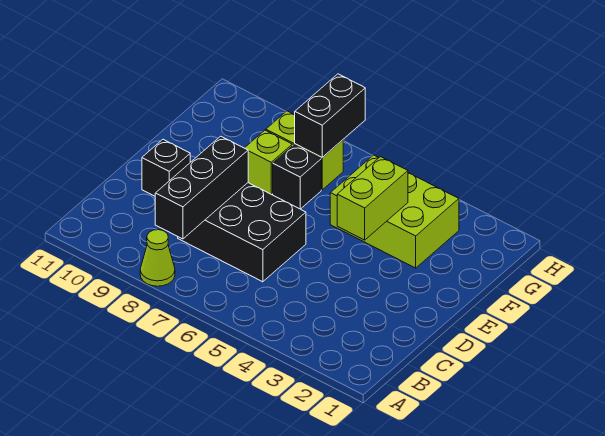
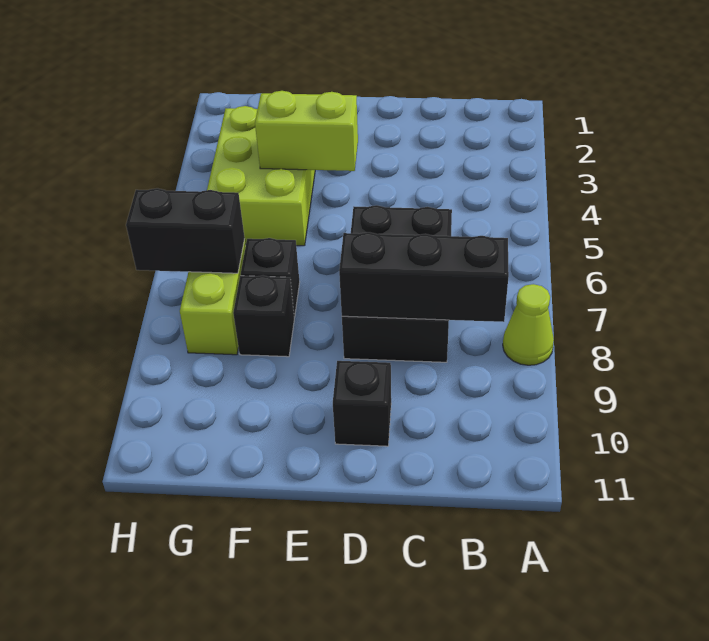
lime 1x1 brick [245,130,292,194] -> black 1x1 brick [233,276,294,357]

